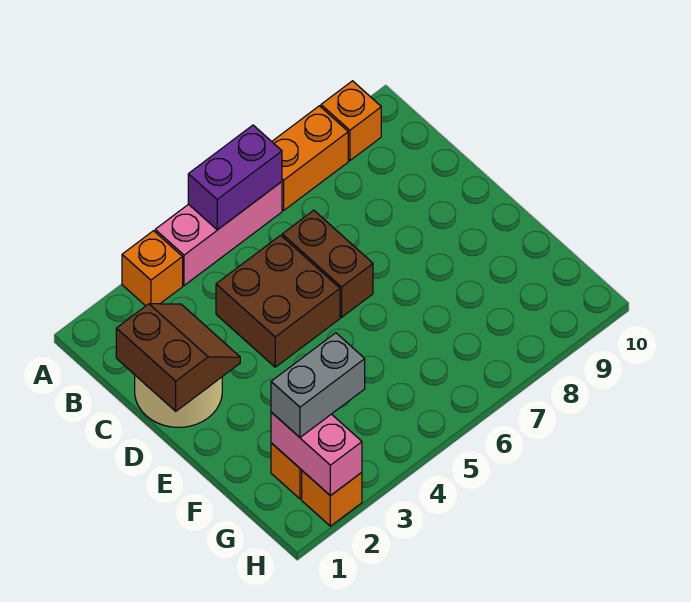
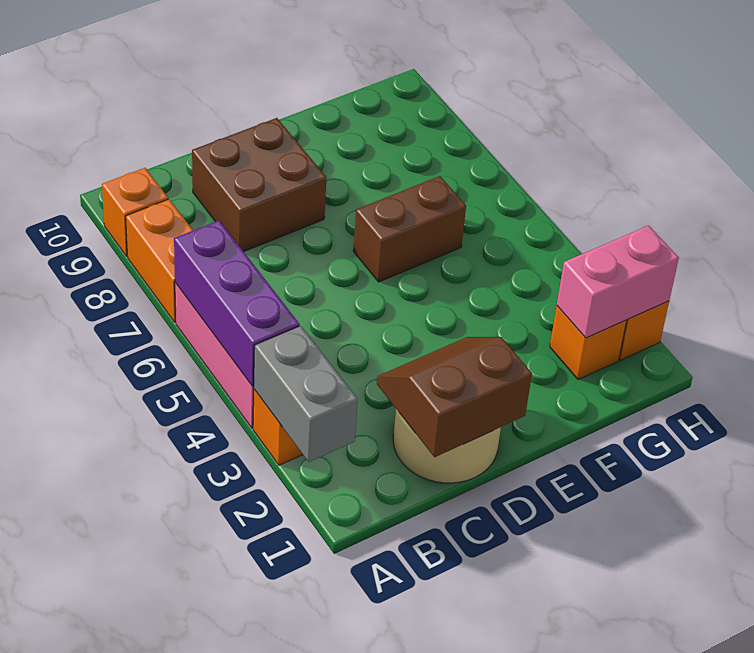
purple 1x2 brick [188,125,282,230] -> purple 1x3 brick [174,221,300,386]
brown 2x2 brick [216,235,340,367] -> brown 2x2 brick moved to [192,118,326,252]
brown 1x2 brick [282,210,373,317] -> brown 1x2 brick moved to [353,176,466,282]
grey 1x2 brick [271,333,365,437] -> grey 1x2 brick moved to [254,326,358,462]

